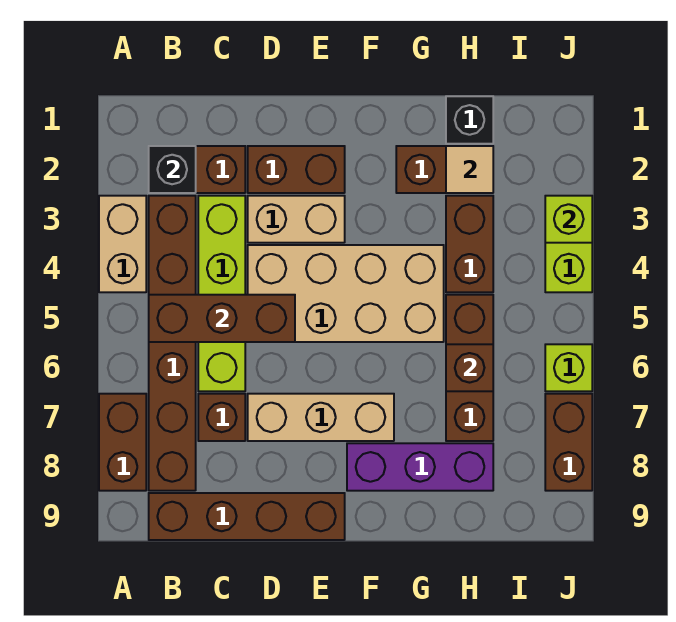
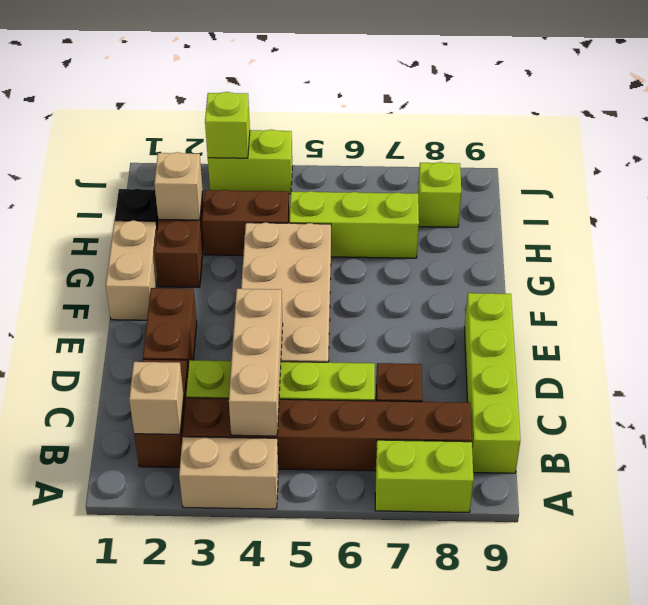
brown 1x2 brick [99,394,146,491] -> lime 1x2 brick [375,440,474,512]
black 1x1 brick [149,146,196,193] -> tan 1x1 brick [129,362,184,434]
brown 1x3 brick [149,295,295,342] -> none
brown 1x4 brick [149,493,345,540] -> lime 1x4 brick [464,293,521,473]
tan 1x2 brick [248,196,345,243] -> tan 1x2 brick moved to [106,220,157,320]
tan 1x3 brick [248,394,394,441] -> tan 1x3 brick moved to [229,289,283,436]
purple 1x3 brick [347,443,493,491] -> none
tan 1x1 tile [446,146,493,193] -> tan 1x1 brick [154,152,203,220]
brown 1x3 brick [446,295,493,441] -> lime 1x3 brick [290,191,419,258]
brown 1x1 brick [446,344,493,391] -> none
lime 1x1 brick [545,344,592,391] -> lime 1x1 brick moved to [418,162,461,227]
brown 1x2 brick [545,394,592,491] -> none

